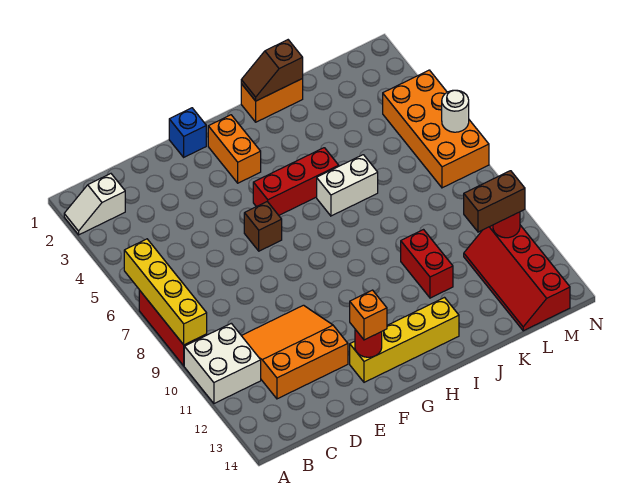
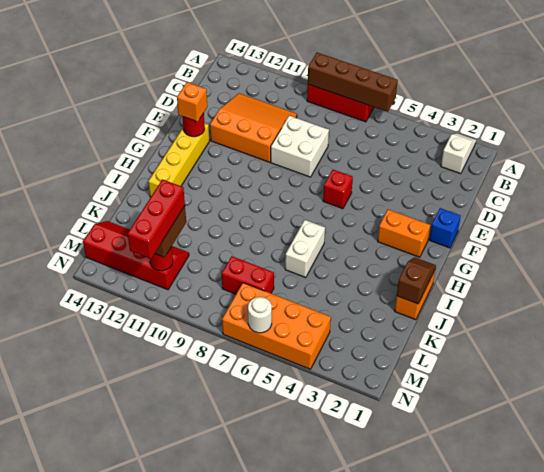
yellow 1x4 brick [124,239,207,345] -> brown 1x4 brick [308,53,398,112]
white 2x2 brick [184,323,261,403] -> white 2x2 brick moved to [271,116,329,177]
orange 3x3 slope [241,305,348,399] -> orange 3x3 slope turned to [210,93,297,162]
brown 1x1 brick [244,202,282,251] -> red 1x1 brick [323,170,353,209]
red 1x3 brick [253,148,339,215] -> red 1x3 brick moved to [128,179,185,259]
red 1x2 brick [401,230,453,298] -> red 1x2 brick moved to [222,256,274,294]

